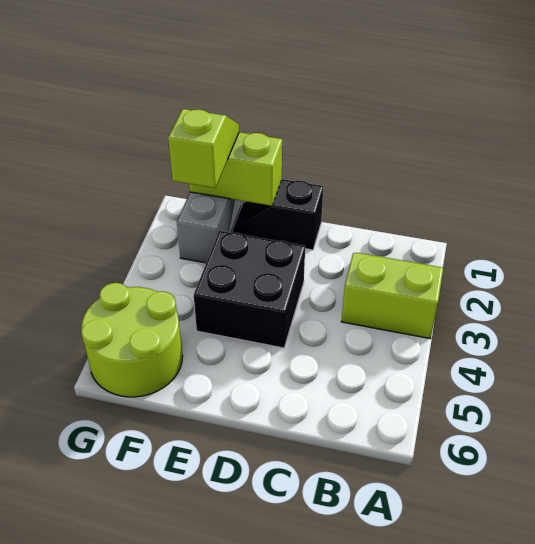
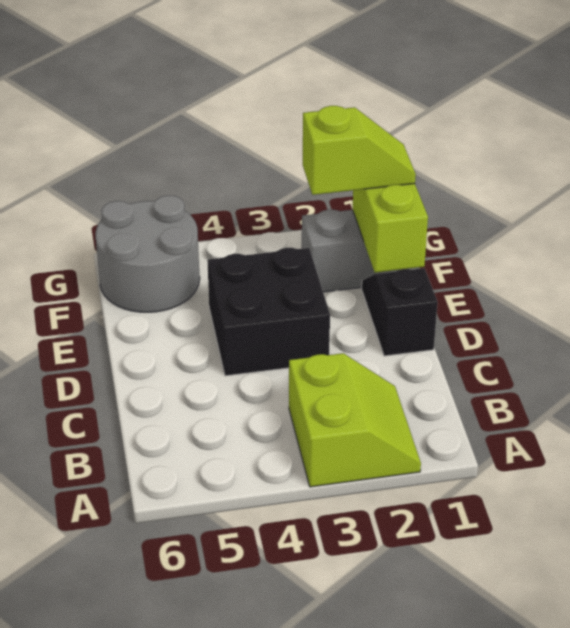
lime 2x2 round brick [81,283,183,397] -> grey 2x2 round brick [96,196,200,312]

